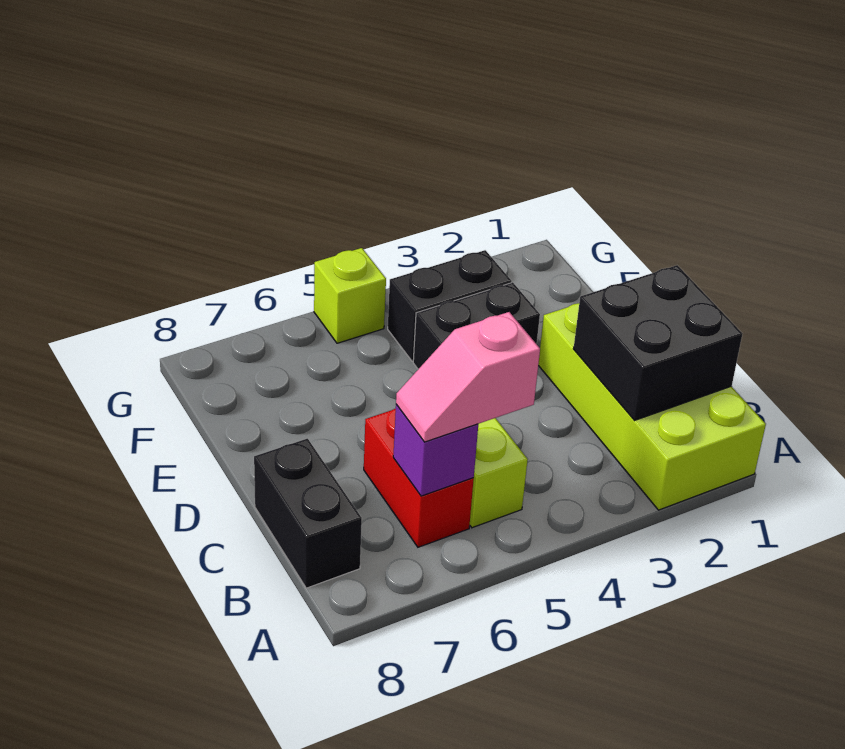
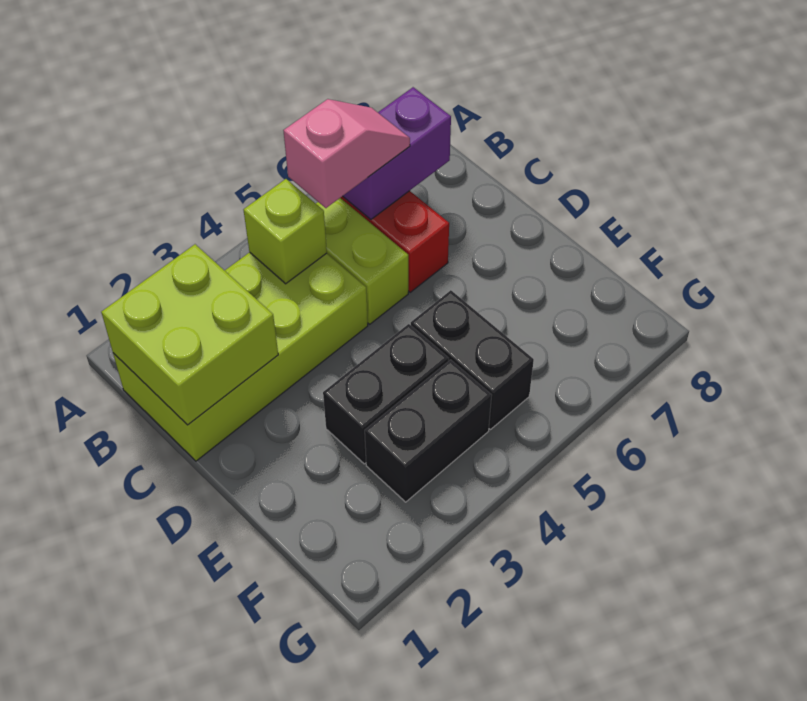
lime 2x4 brick [538,303,766,510] -> lime 2x4 brick turned to [113,252,368,461]
black 2x2 brick [573,265,742,421] -> lime 2x2 brick [101,244,278,425]
purple 1x1 brick [393,404,478,496] -> purple 1x2 brick [343,87,451,219]
black 1x2 brick [254,439,362,588] -> black 1x2 brick moved to [411,290,534,429]
lime 1x1 brick [314,248,386,343] -> lime 1x1 brick moved to [244,179,327,284]

